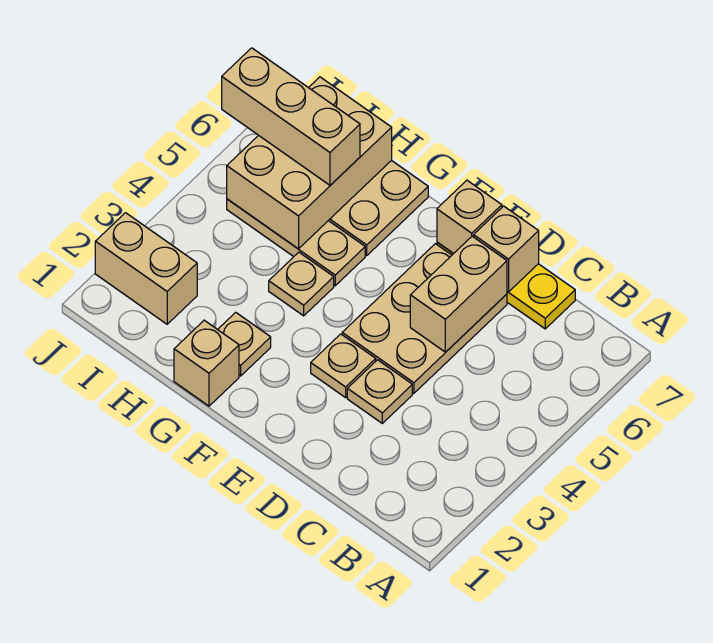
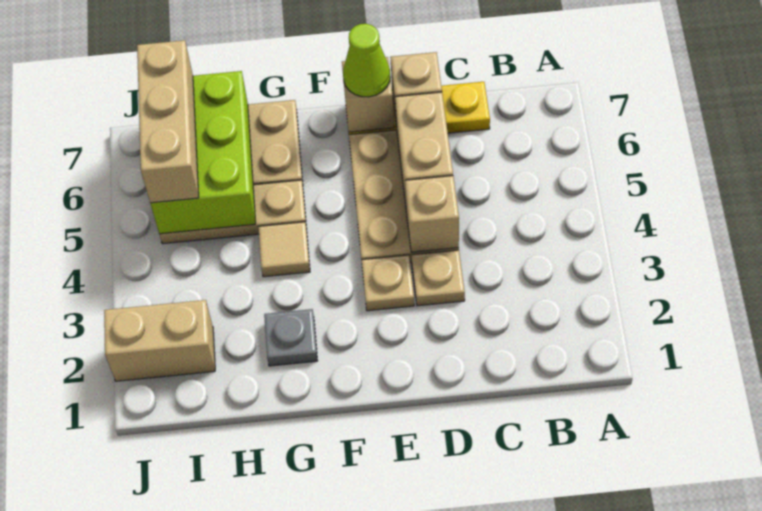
none -> lime 1x1 cone [343,24,390,97]
tan 1x1 brick [174,320,239,406] -> tan 1x1 brick moved to [405,176,459,252]
tan 1x1 plate [218,312,271,376] -> grey 1x1 plate [264,309,318,366]
tan 1x1 plate [269,252,334,316] -> tan 1x1 tile [258,222,310,277]
tan 2x3 brick [227,77,392,249] -> lime 2x3 brick [150,71,256,234]
tan 1x3 brick [222,48,360,185] -> tan 1x3 brick turned to [137,40,199,203]

